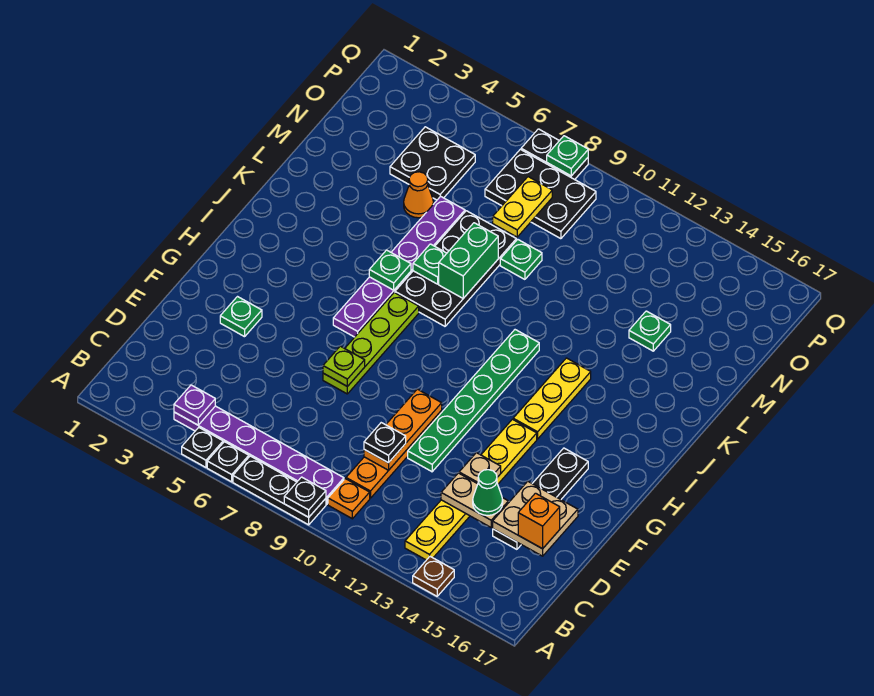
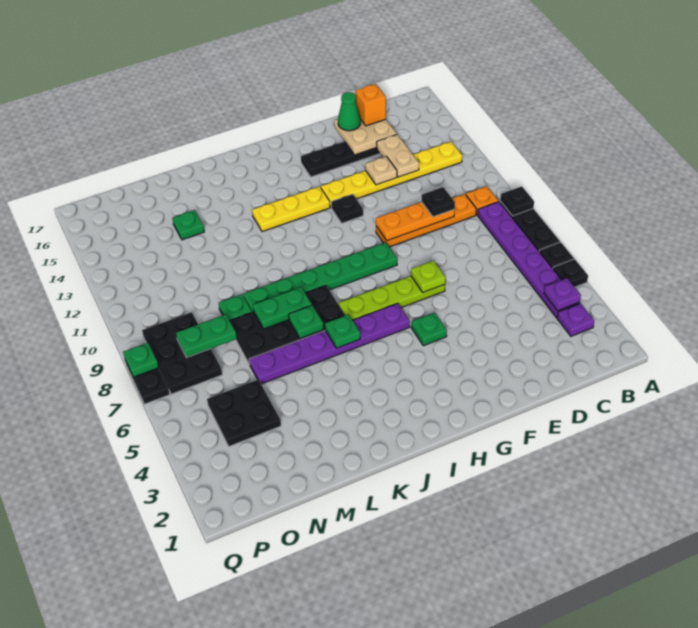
brown 1x1 plate [413,557,454,596] -> none
none -> purple 1x1 plate [557,303,594,336]
green 1x1 cone [473,470,503,515] -> green 1x1 cone moved to [338,92,361,131]
green 1x6 plate [408,330,539,472] -> green 1x6 plate moved to [243,242,397,312]
green 1x1 plate [220,297,262,337] -> green 1x1 plate moved to [411,312,447,346]
none -> black 1x1 plate [331,194,363,223]
green 1x2 brick [439,223,498,298] -> green 1x2 plate [253,287,312,329]
orange 1x1 cone [404,172,433,218] -> none
yellow 1x2 plate [493,177,552,237] -> green 1x2 plate [176,314,237,358]

